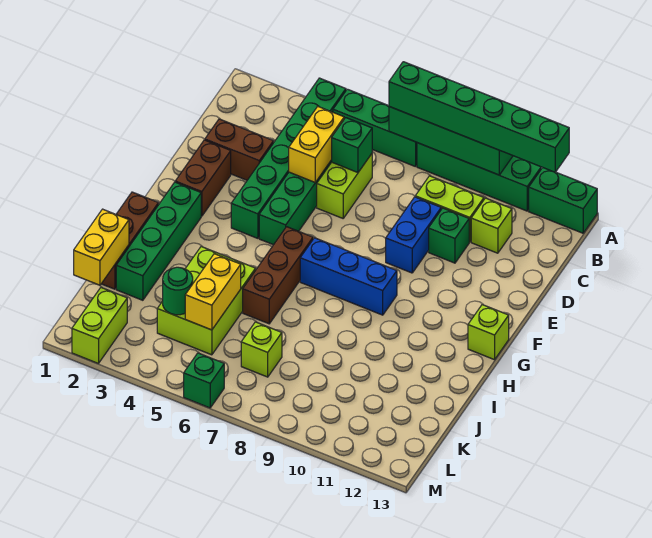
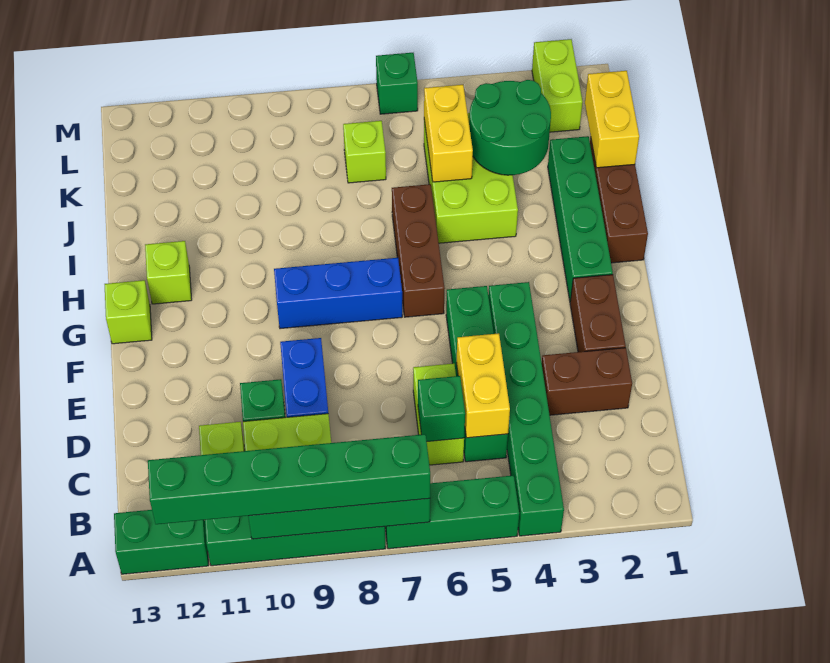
none -> lime 1x1 brick [145,241,192,304]
green 1x1 round brick [163,267,193,315] -> green 2x2 round brick [469,80,551,175]

